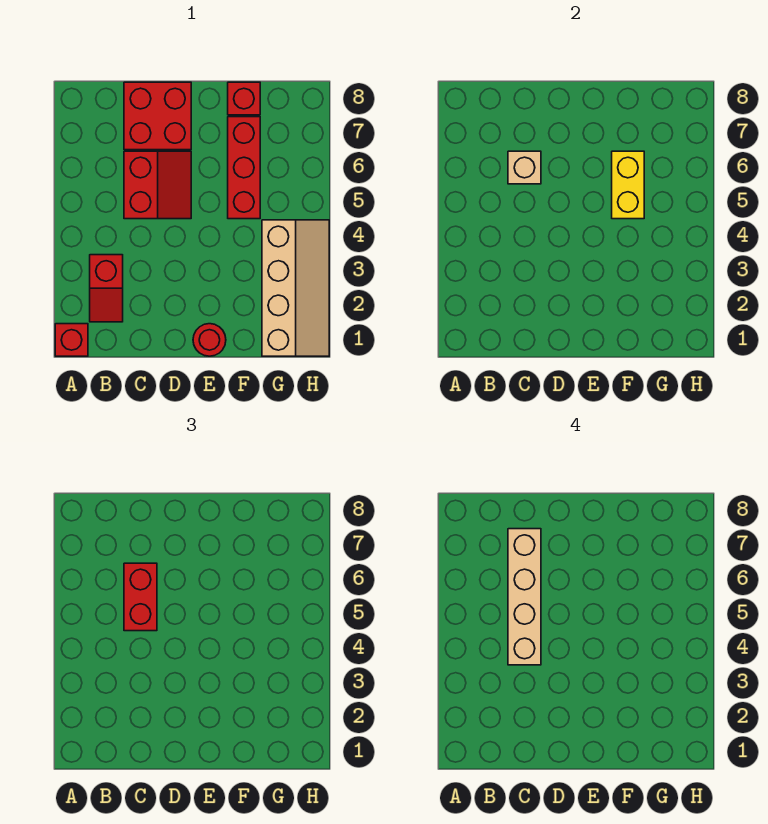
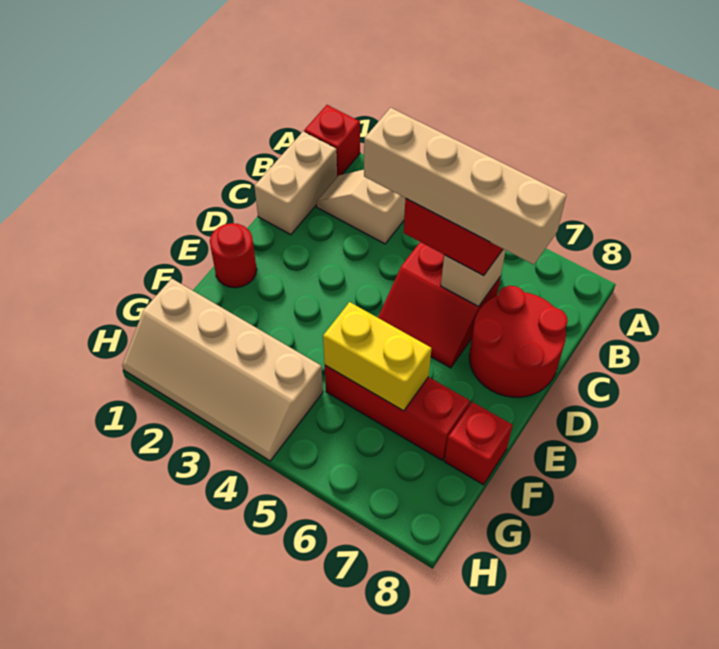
none -> tan 1x2 brick [254,132,337,235]
red 1x2 slope [90,255,123,322] -> tan 1x2 slope [316,170,406,244]
red 2x2 brick [124,82,191,150] -> red 2x2 round brick [469,286,568,397]

